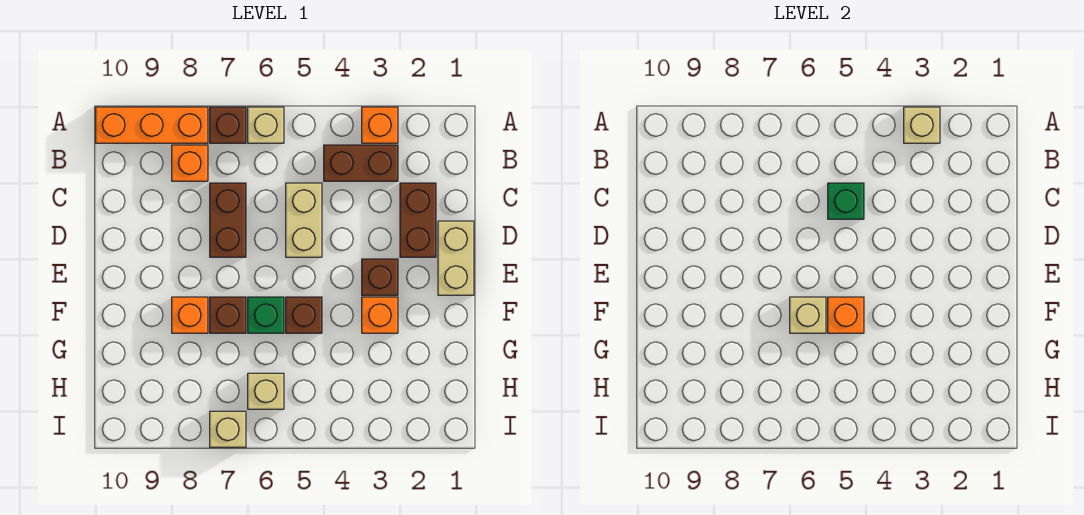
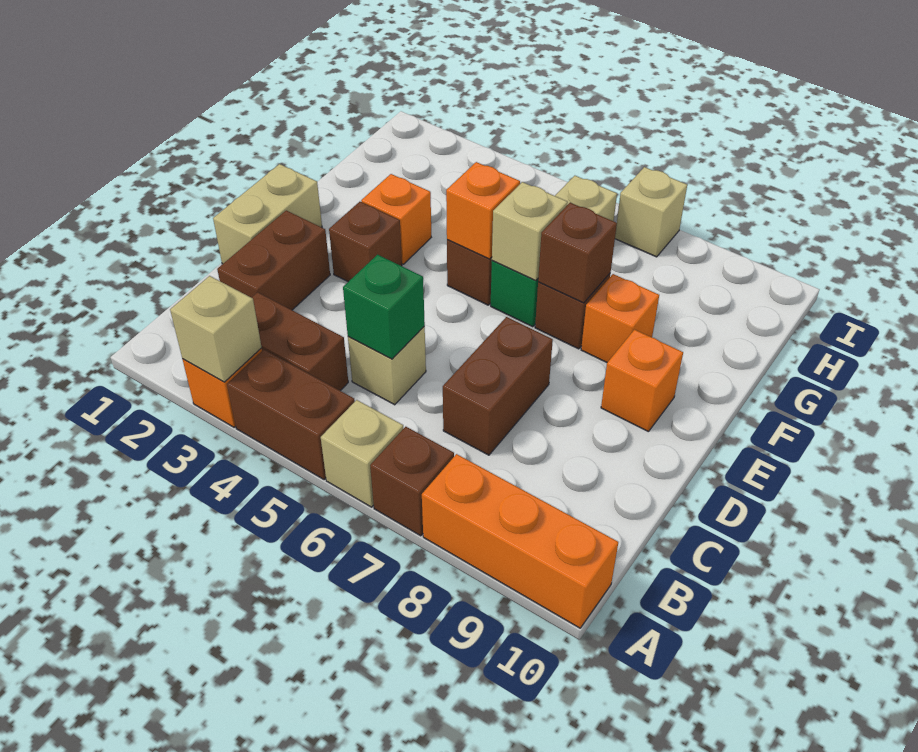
none -> brown 1x2 brick [227,350,355,480]
orange 1x1 brick [172,145,208,181] -> orange 1x1 brick moved to [601,330,683,432]
tan 1x2 brick [286,183,322,257] -> tan 1x1 brick [348,327,426,405]
none -> brown 1x1 brick [538,203,617,303]

